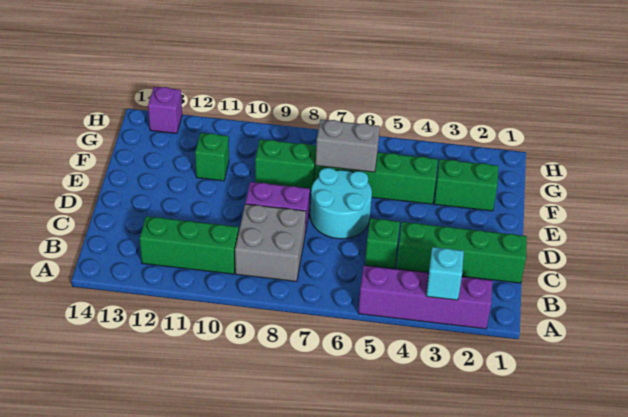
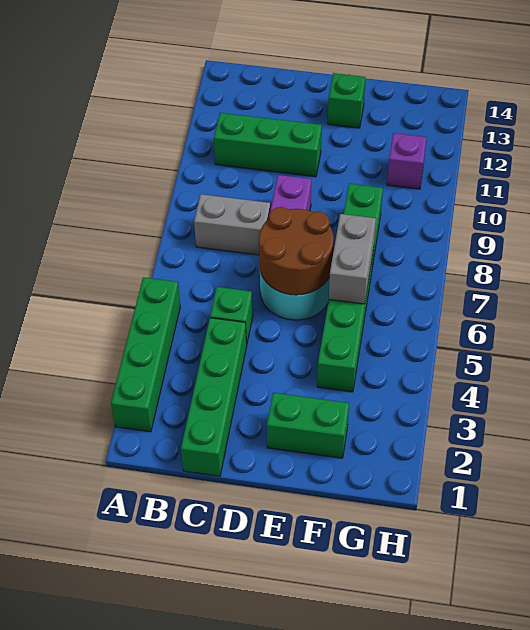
purple 1x4 brick [358,266,492,329] -> green 1x4 brick [111,277,180,432]
cyan 1x1 brick [426,247,464,300] -> none
grey 2x2 brick [235,204,306,282] -> grey 1x2 brick [194,194,270,255]
green 1x3 brick [140,216,239,274] -> green 1x3 brick turned to [214,113,322,177]
none -> brown 2x2 round brick [259,207,334,295]
green 1x2 brick [434,159,498,211] -> green 1x2 brick turned to [267,393,349,458]
green 1x1 brick [195,133,229,181] -> green 1x1 brick moved to [328,73,365,128]
purple 1x1 brick [148,87,182,134] -> purple 1x1 brick moved to [387,133,427,189]

